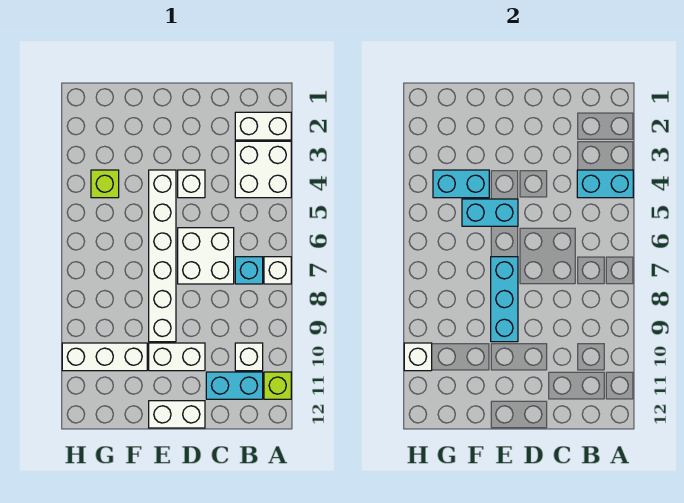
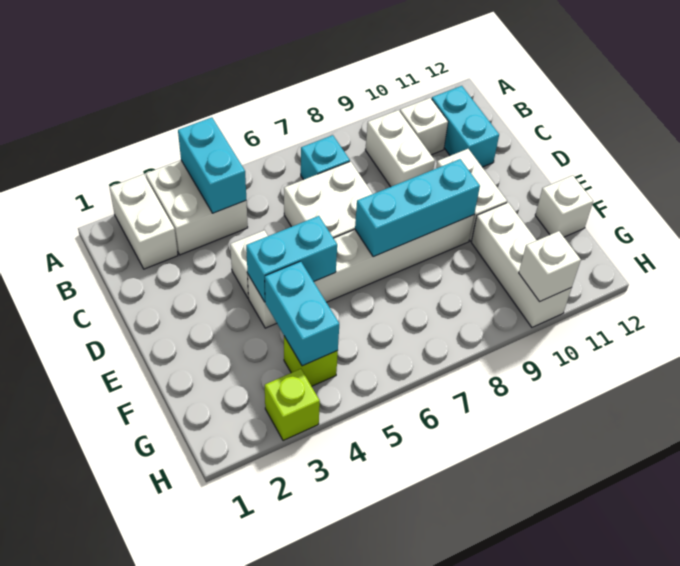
white 1x1 brick [264,257,291,284] -> white 1x1 brick moved to [535,175,593,237]
lime 1x1 brick [264,372,291,399] -> lime 1x1 brick moved to [265,369,320,441]
white 1x2 brick [149,401,205,428] -> white 1x2 brick moved to [365,110,435,187]
cyan 1x2 brick [462,199,518,226] -> cyan 1x2 brick turned to [246,216,337,302]

